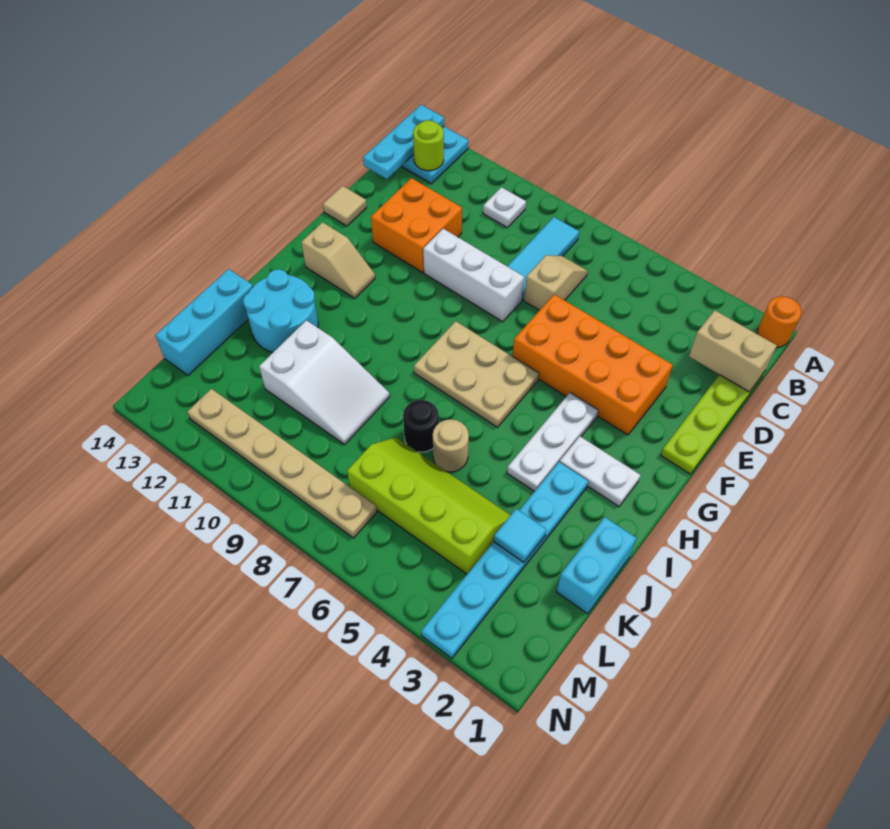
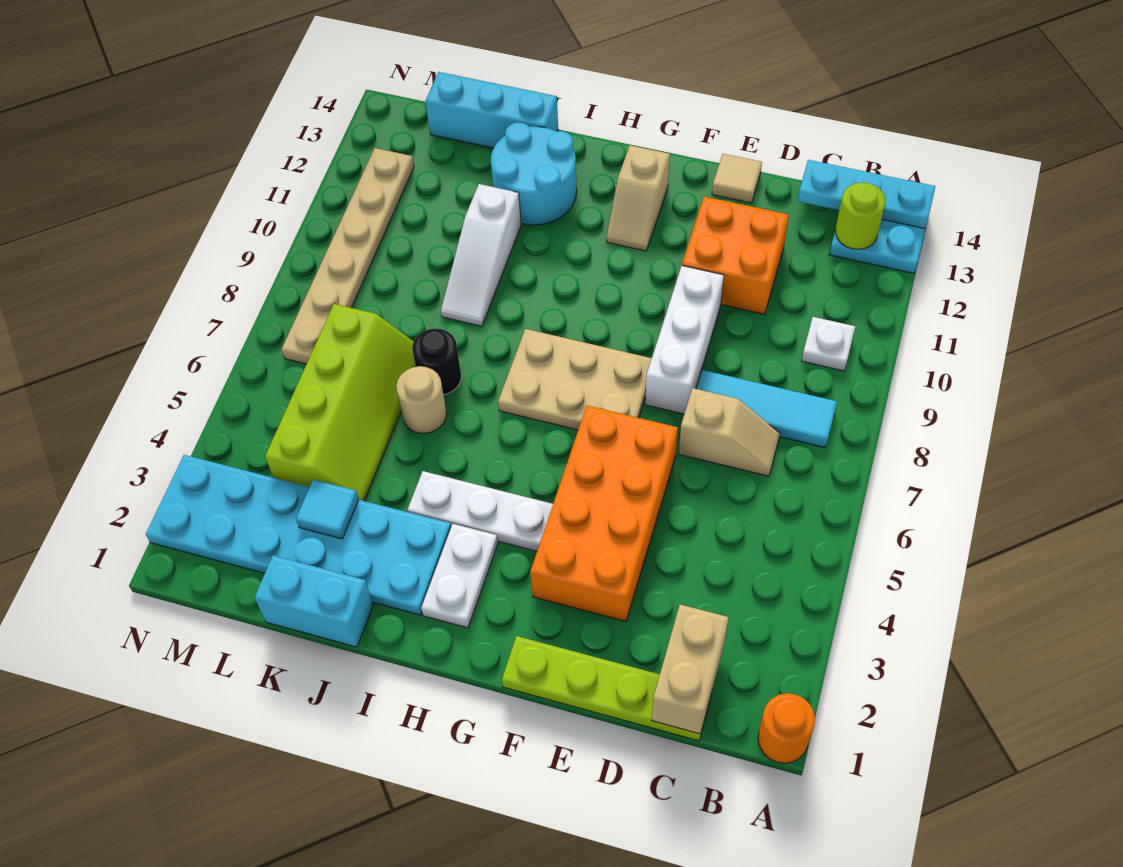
tan 2x3 plate [414,321,539,427] -> tan 2x3 plate turned to [498,329,652,430]
cyan 1x6 plate [421,462,588,658] -> cyan 2x6 plate [146,455,451,615]
white 2x3 slope [259,320,390,444] -> white 1x3 slope [441,184,521,326]

